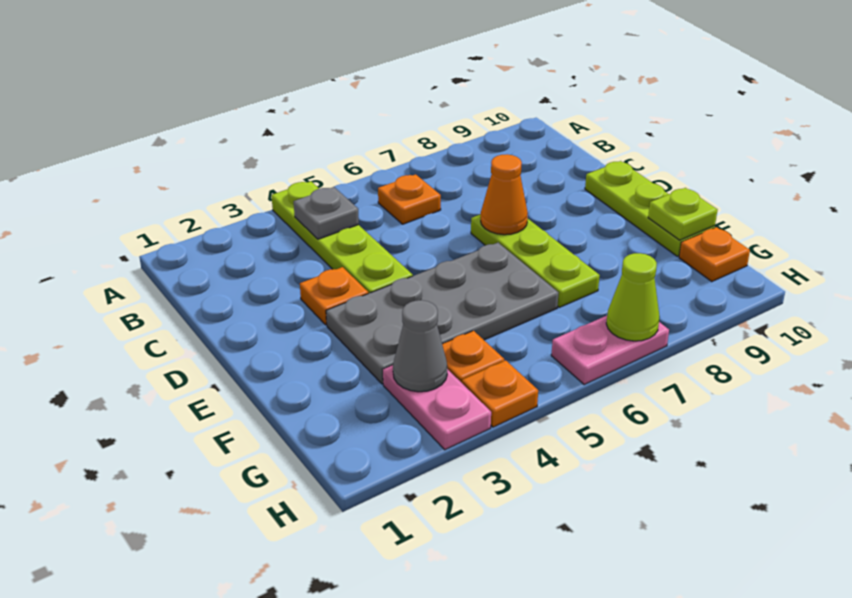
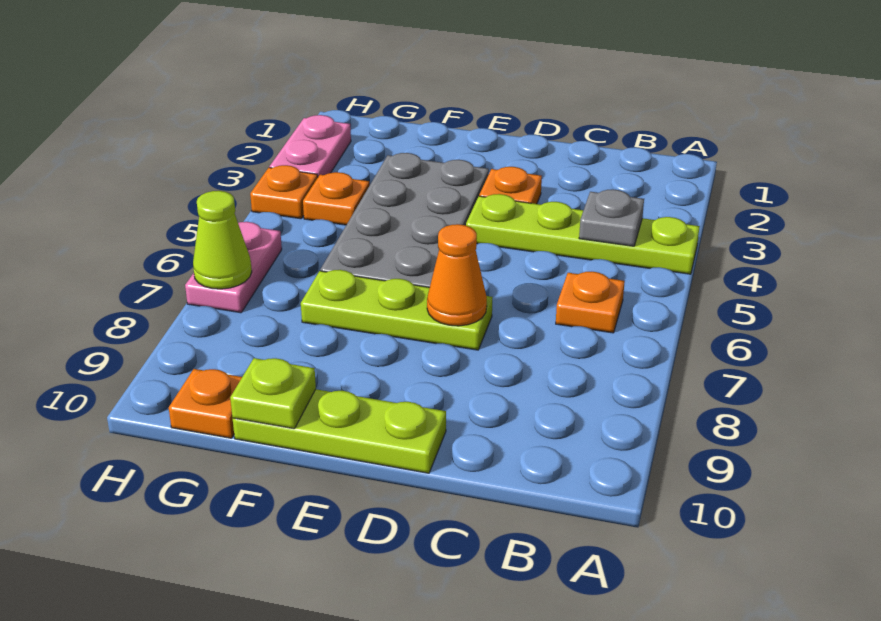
pink 1x2 plate [383,365,491,450] -> pink 1x2 plate turned to [270,115,351,176]
grey 1x1 cone [393,300,447,392] -> none

